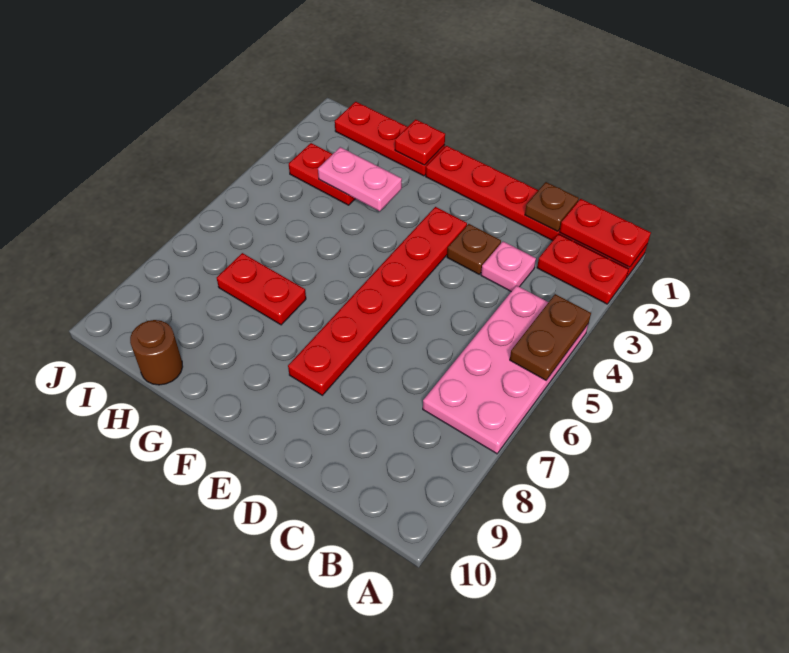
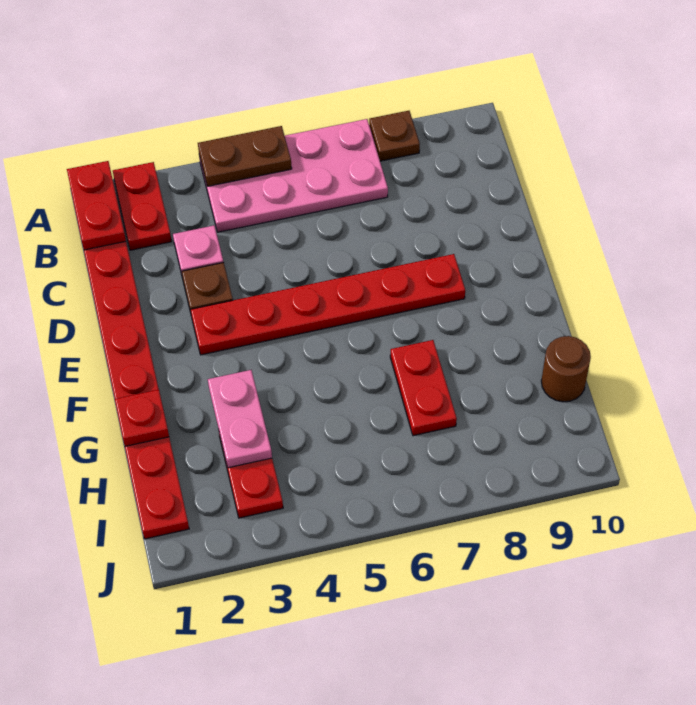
brown 1x1 plate [525,182,579,231] -> brown 1x1 plate moved to [369,111,420,161]

